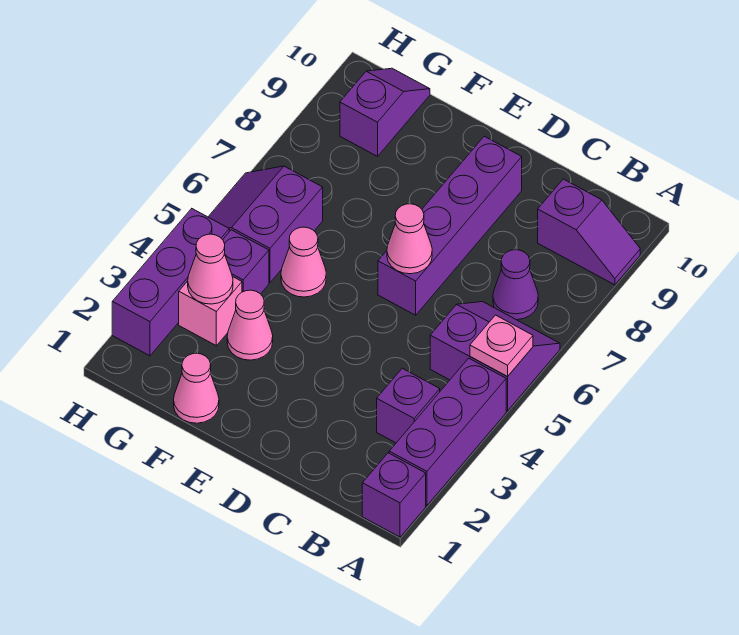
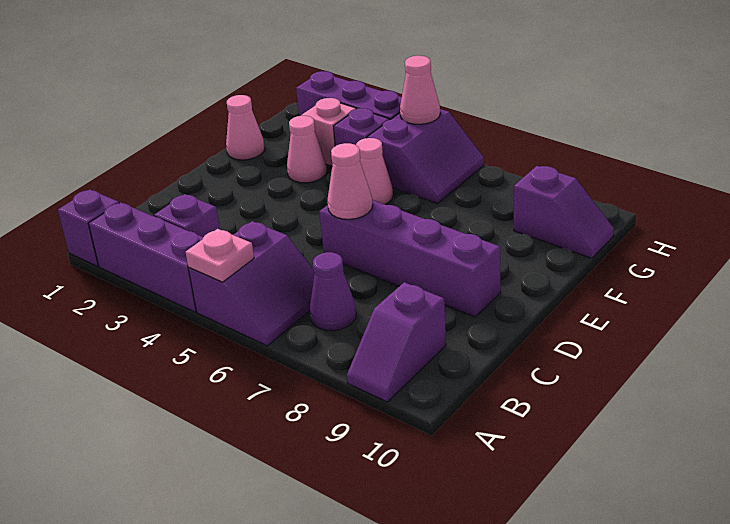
pink 1x1 cone [188,234,233,304] -> pink 1x1 cone moved to [400,56,440,124]
purple 2x2 slope [208,166,323,282] -> purple 2x2 slope turned to [367,109,484,204]

